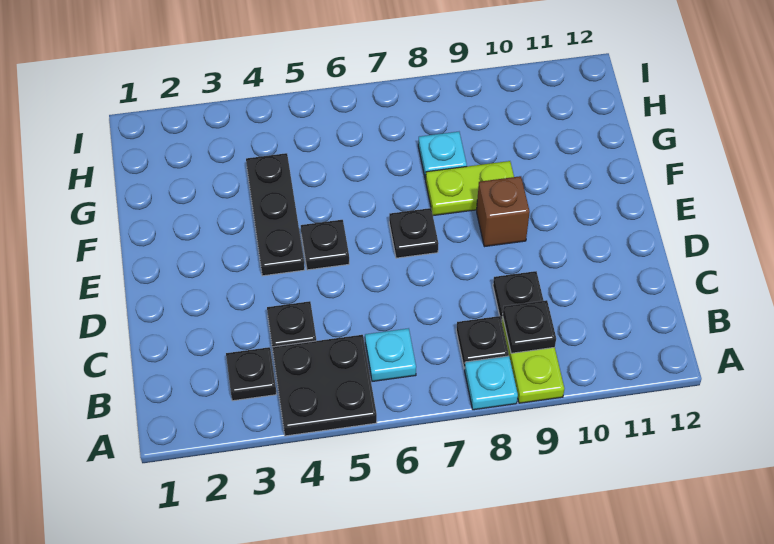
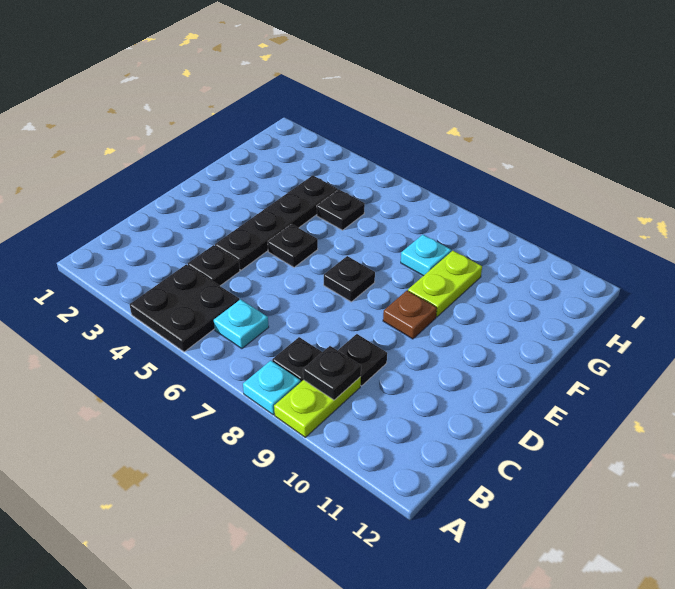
black 1x1 plate [226,347,277,401] -> black 1x1 plate moved to [317,190,365,230]
black 1x3 plate [246,153,305,276] -> black 1x4 plate [215,175,338,270]
brown 1x1 brick [477,176,530,247] -> brown 1x1 plate [383,291,437,339]
lime 1x2 plate [425,161,514,216] -> lime 1x2 plate turned to [408,251,482,317]

